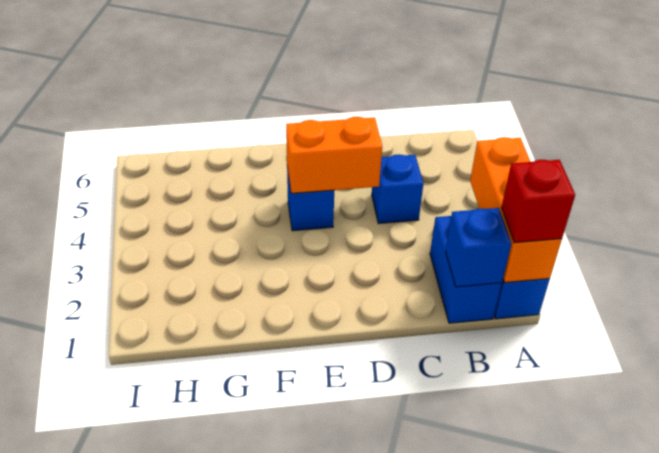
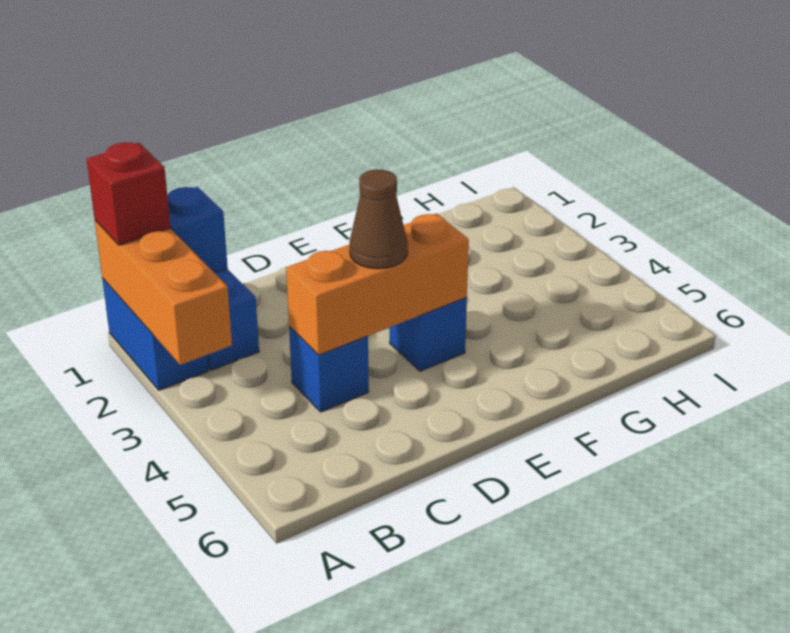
orange 1x2 brick [286,117,382,194] -> orange 1x3 brick [286,213,469,355]
none -> brown 1x1 cone [349,169,408,269]

